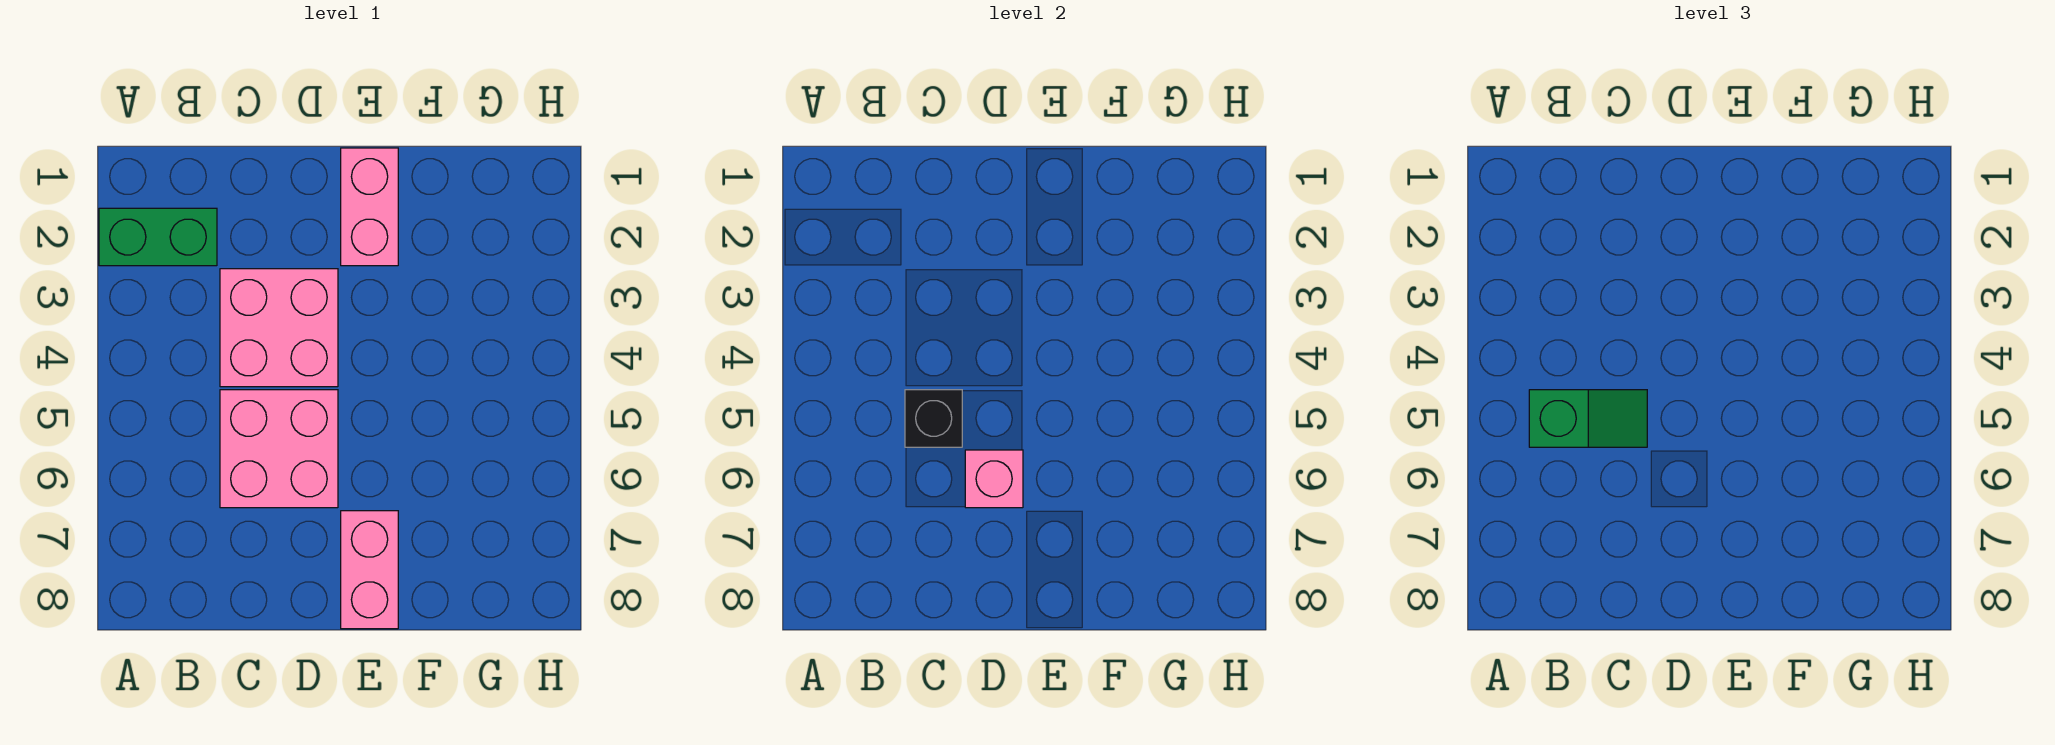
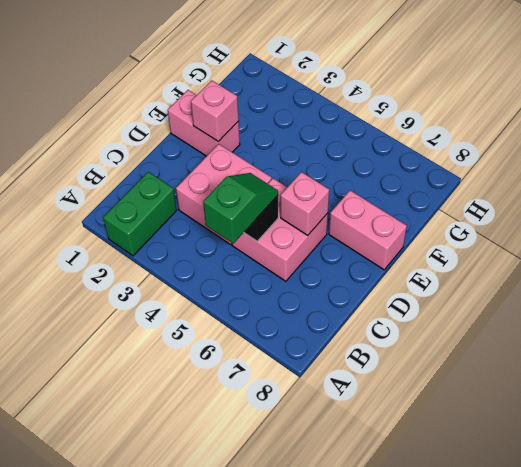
none -> pink 1x1 brick [191,80,239,142]

